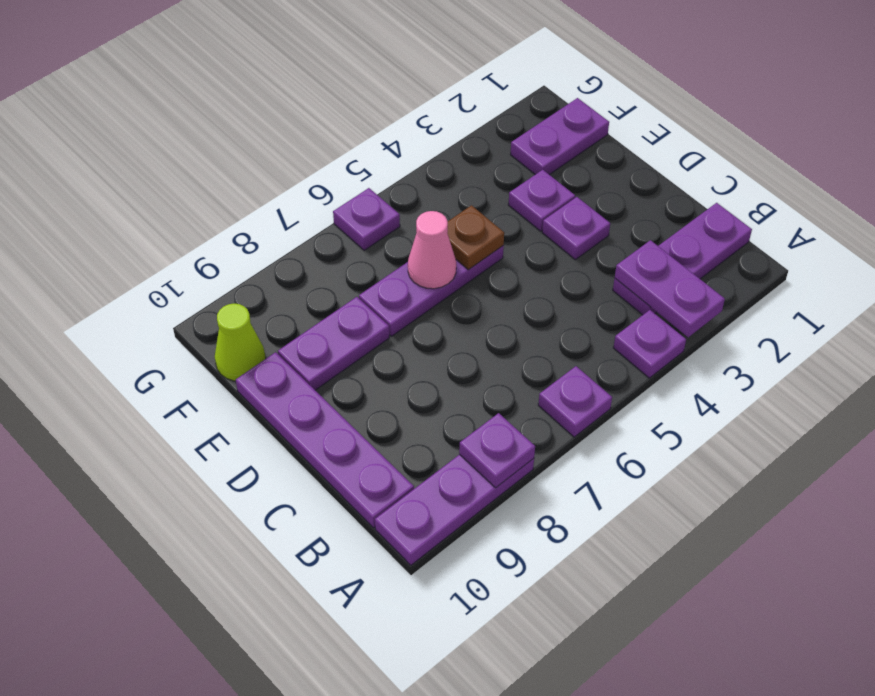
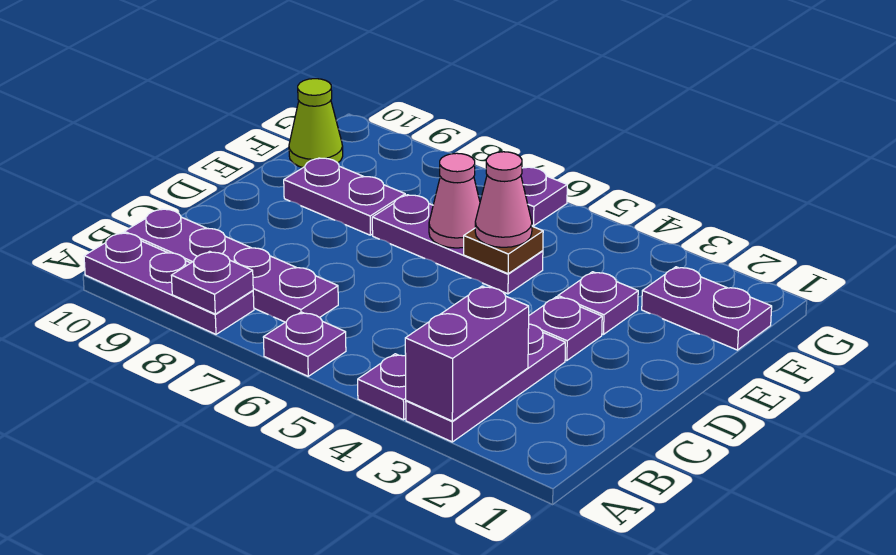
purple 1x2 plate [615,240,725,337] -> purple 1x2 brick [405,286,529,421]
purple 1x3 plate [613,203,752,315] -> purple 1x3 plate turned to [406,324,565,442]
purple 1x4 plate [236,352,414,528] -> purple 1x4 plate turned to [124,209,338,322]
none -> pink 1x1 cone [475,152,532,247]

